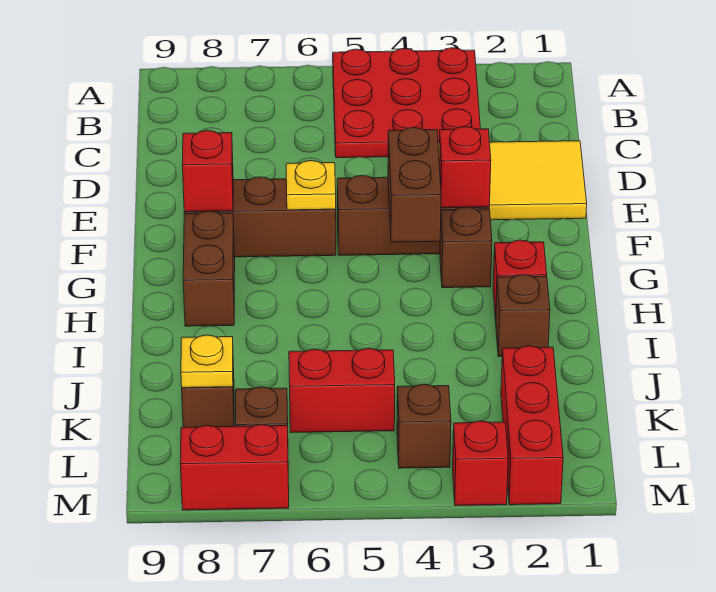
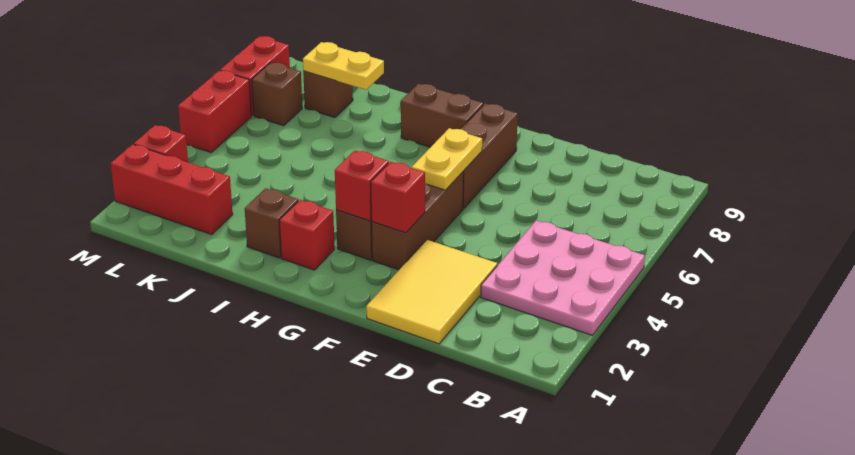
red 3x3 plate [333,48,480,158] -> pink 3x3 plate [481,221,645,335]
brown 1x2 brick [388,127,441,242] -> none
yellow 1x1 plate [286,161,336,210] -> yellow 1x2 plate [412,128,482,190]
red 1x1 brick [182,130,233,212] -> red 1x1 brick moved to [335,150,389,221]
red 1x2 brick [289,348,395,433] -> red 1x2 brick moved to [178,70,251,152]
yellow 1x1 plate [181,335,233,388] -> yellow 1x2 plate [303,42,384,90]
brown 1x1 brick [397,384,451,468] -> none

